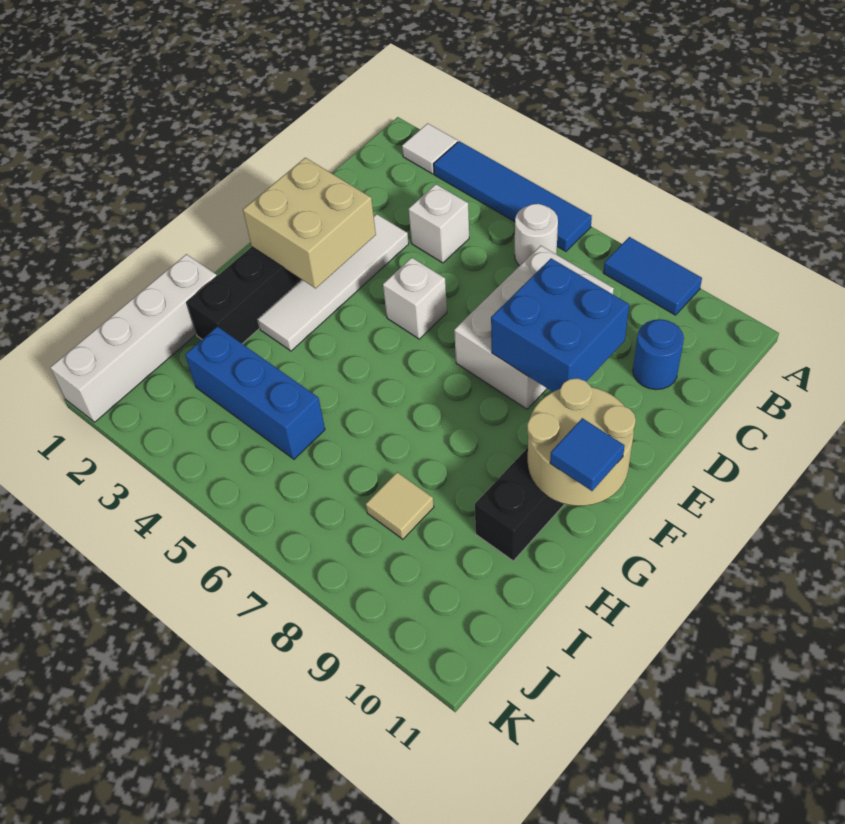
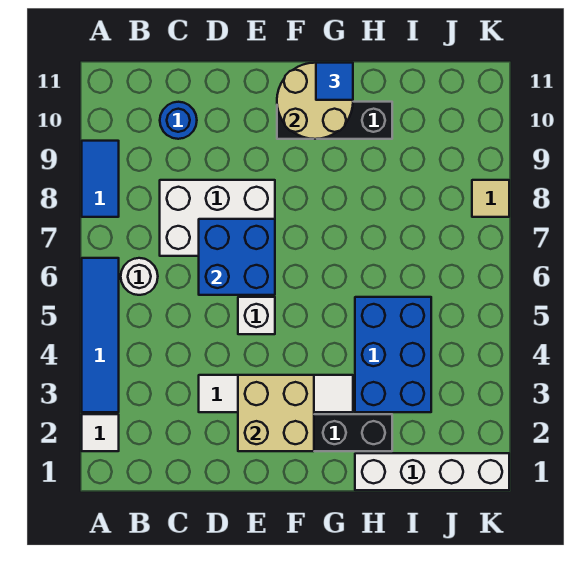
white 1x1 brick [409,184,469,263] -> none
blue 2x2 brick [491,258,629,392] -> blue 2x2 brick moved to [199,219,275,295]
blue 1x3 brick [185,327,325,459] -> blue 2x3 brick [355,297,431,412]
tan 1x1 tile [366,472,434,539] -> tan 1x1 tile moved to [472,180,509,217]

